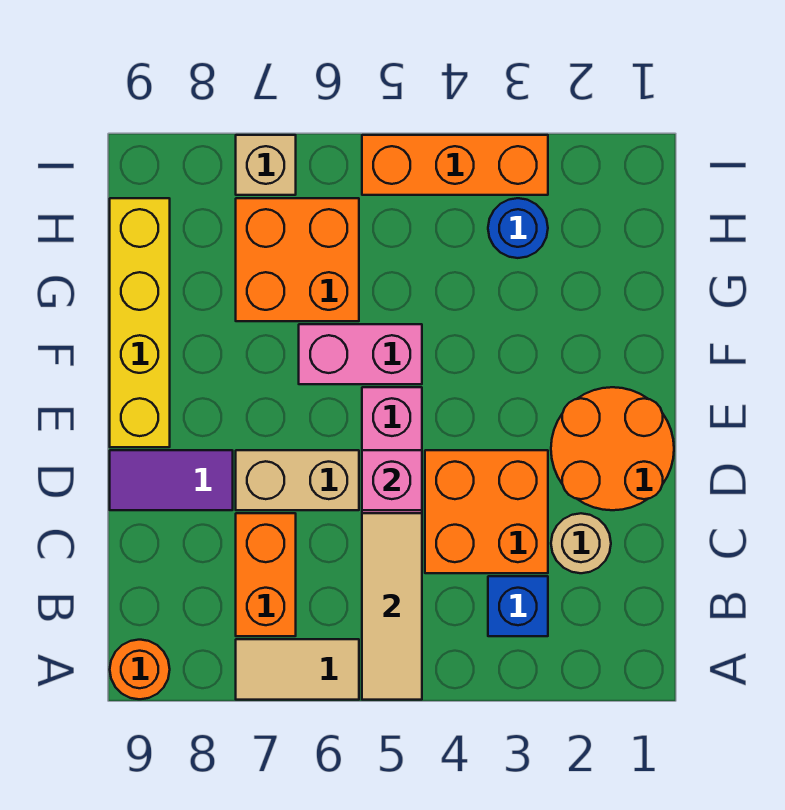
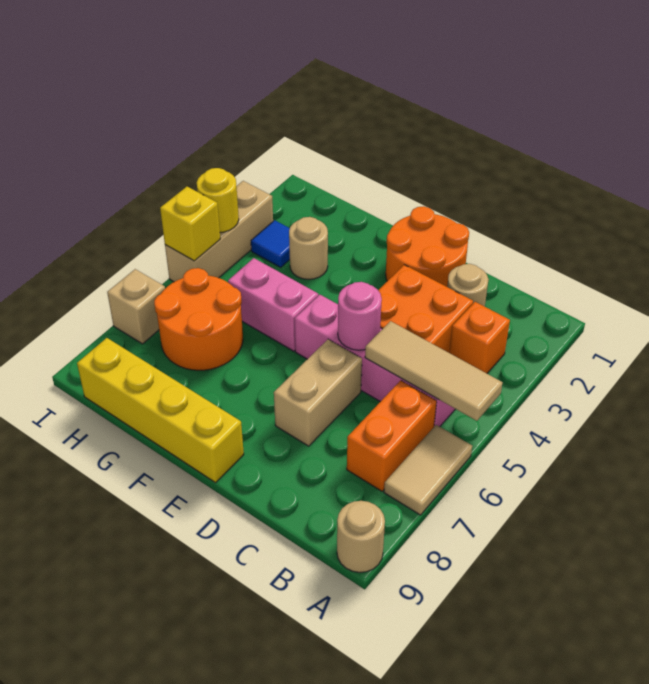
orange 1x1 round brick [110,640,170,699] -> tan 1x1 round brick [337,501,385,572]
blue 1x1 brick [488,576,548,636] -> orange 1x1 brick [449,302,510,373]
orange 1x2 brick [236,513,296,636] -> orange 1x2 brick turned to [347,380,437,491]
pink 1x1 brick [362,450,422,510] -> pink 1x1 round brick [338,282,382,350]
purple 1x2 tile [110,450,233,510] -> none
pink 1x2 brick [299,324,422,384] -> pink 1x2 brick turned to [228,258,318,351]
none -> tan 1x1 round brick [289,217,328,279]
orange 2x2 brick [236,198,359,321] -> orange 2x2 round brick [154,268,243,370]
blue 1x1 round brick [488,198,548,258] -> blue 1x1 tile [251,220,290,267]
orange 1x3 brick [362,135,548,195] -> tan 1x3 brick [165,181,273,282]
none -> yellow 1x1 round brick [197,168,239,232]
none -> yellow 1x1 brick [160,187,220,261]

